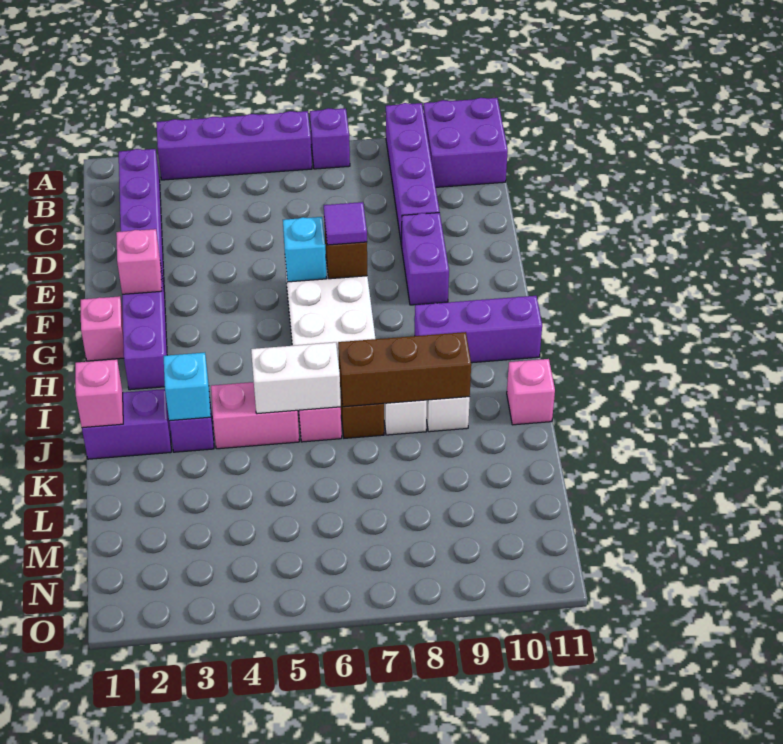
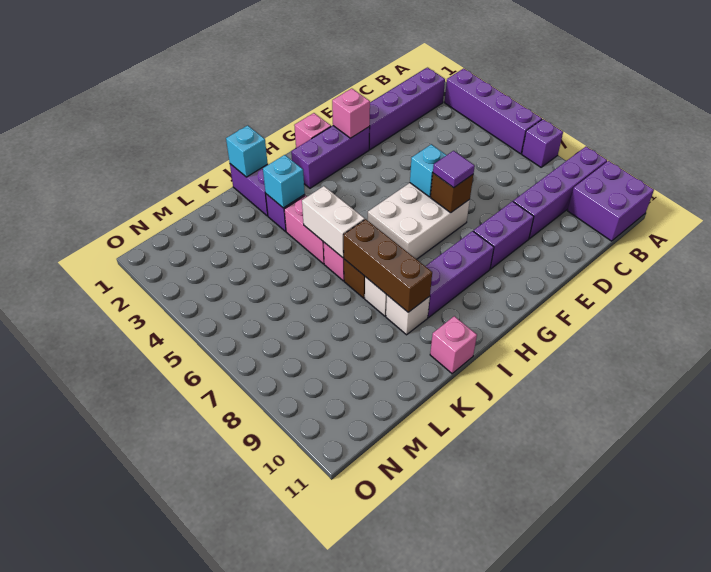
purple 1x3 brick [415,296,542,363] -> purple 1x3 brick turned to [425,231,494,318]
pink 1x1 brick [75,359,123,428] -> cyan 1x1 brick [226,125,268,177]

